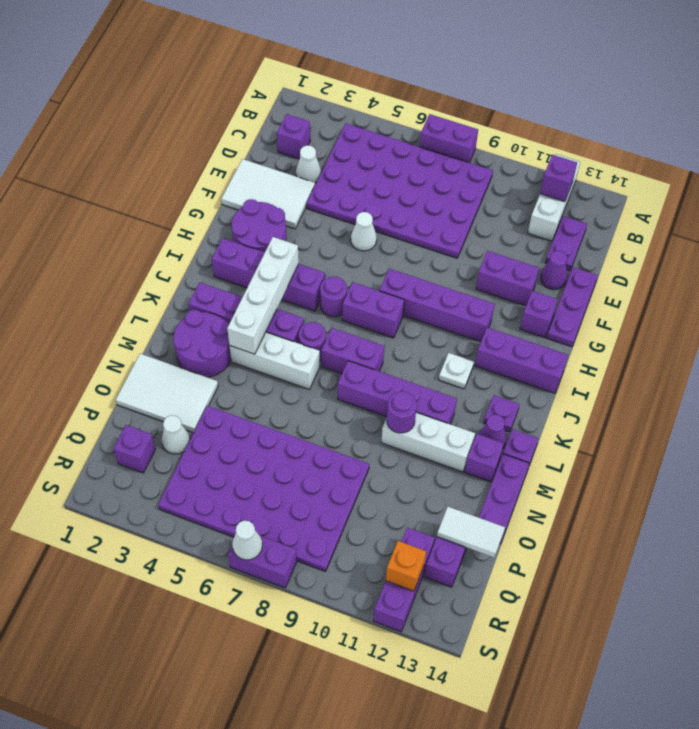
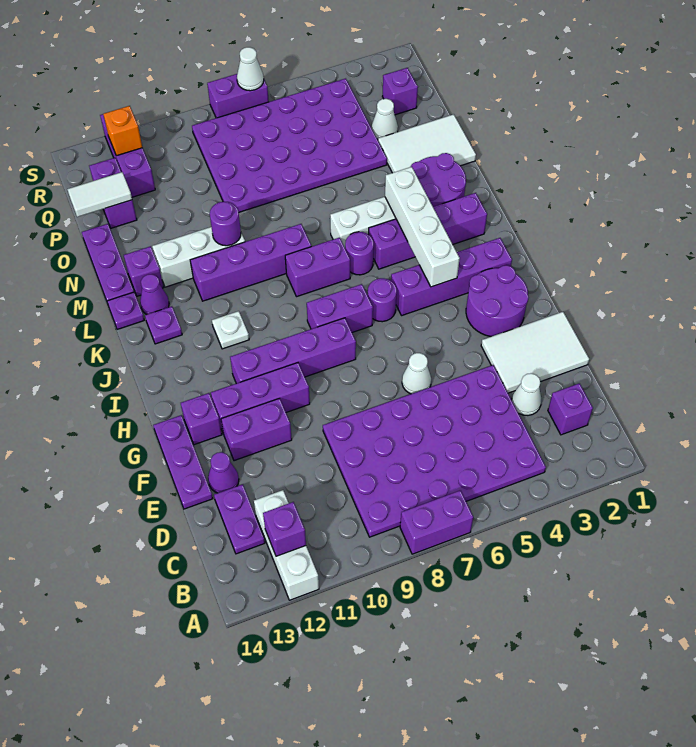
purple 1x3 brick [475,328,568,393] -> purple 1x3 brick moved to [211,363,310,434]

